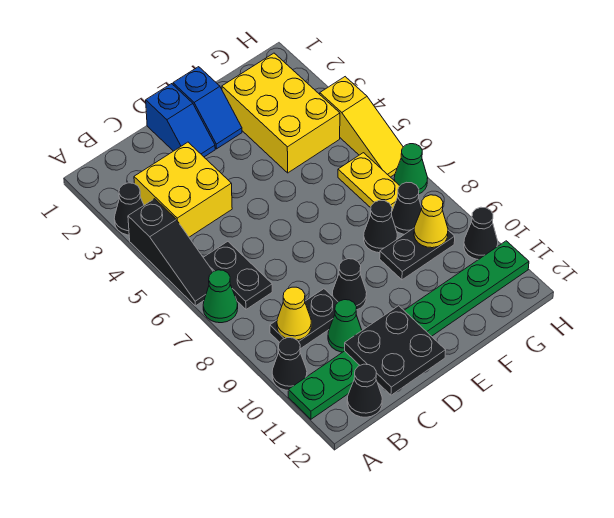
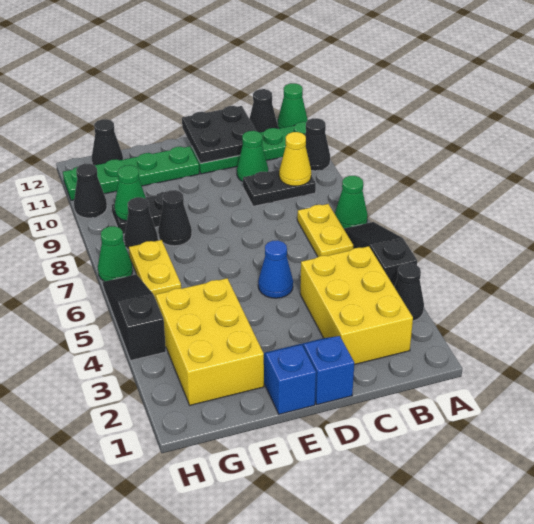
none -> green 1x1 cone [278,83,308,129]
yellow 2x2 brick [134,142,232,237] -> yellow 2x3 brick [300,246,413,365]
black 1x2 plate [203,242,272,309] -> yellow 1x2 plate [297,204,353,257]
none -> blue 1x1 cone [258,240,293,298]
black 1x1 cone [332,259,367,310] -> black 1x1 cone moved to [92,119,123,165]
yellow 1x1 cone [414,195,448,248] -> green 1x1 cone [114,165,146,221]
yellow 1x3 slope [320,77,403,177] -> black 1x3 slope [103,274,166,361]

